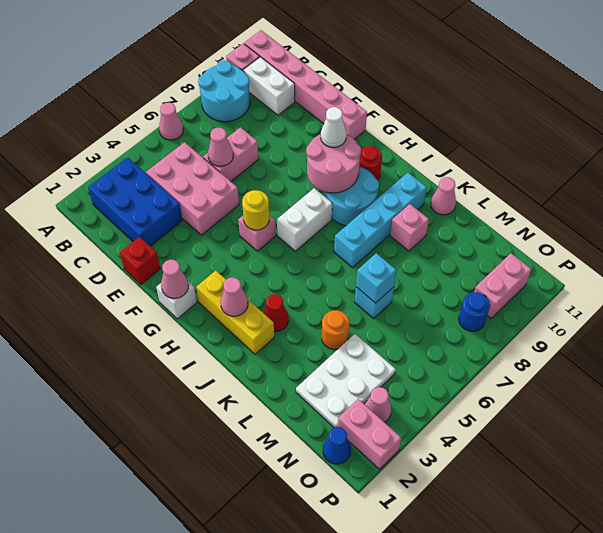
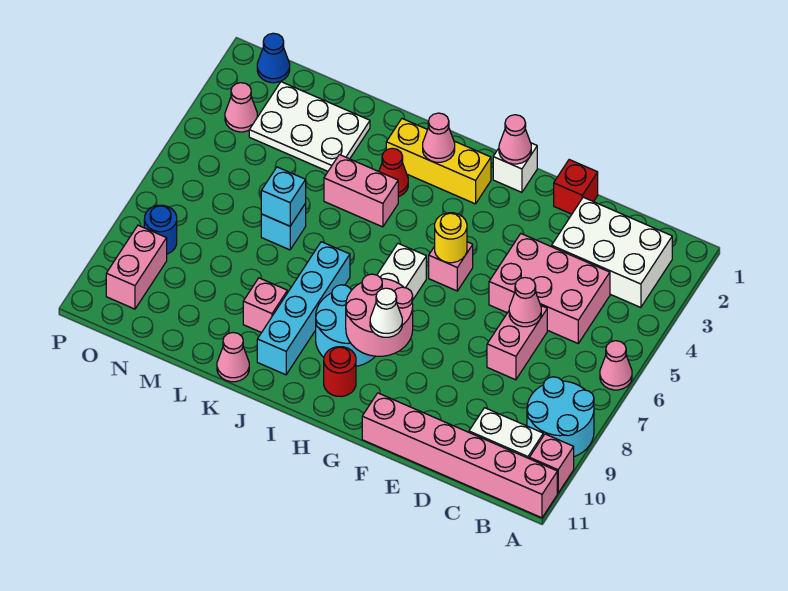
blue 2x3 brick [88,157,183,246] -> white 2x3 brick [552,197,672,307]
orange 1x1 round brick [322,310,349,349] -> none
white 2x3 plate [296,334,396,428] -> white 2x3 plate turned to [249,82,370,171]
pink 1x2 brick [338,399,401,469] -> pink 1x2 brick moved to [324,155,398,227]

